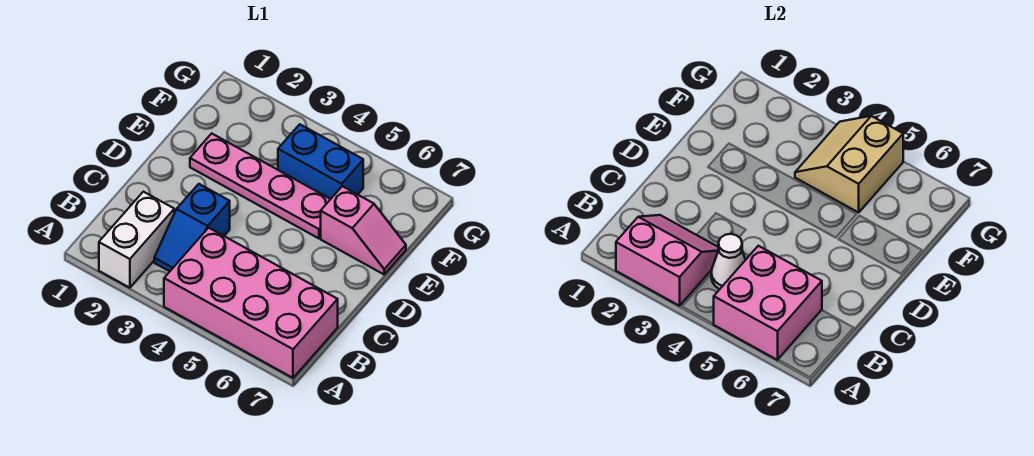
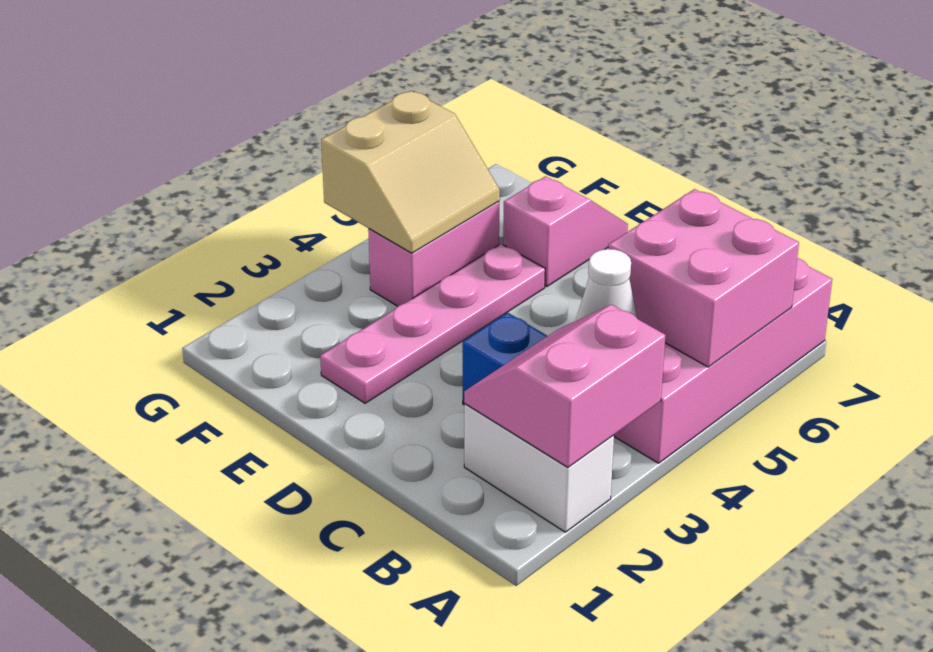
blue 1x2 brick [278,124,363,199] -> pink 1x2 brick [368,201,499,306]
tan 2x2 slope [795,116,903,212] -> tan 2x2 slope turned to [321,91,500,253]

